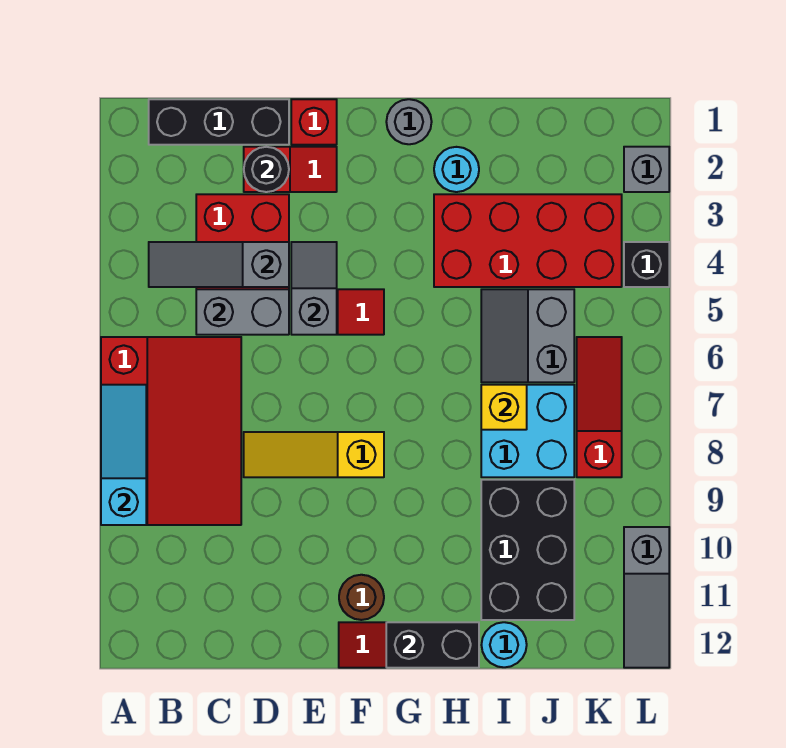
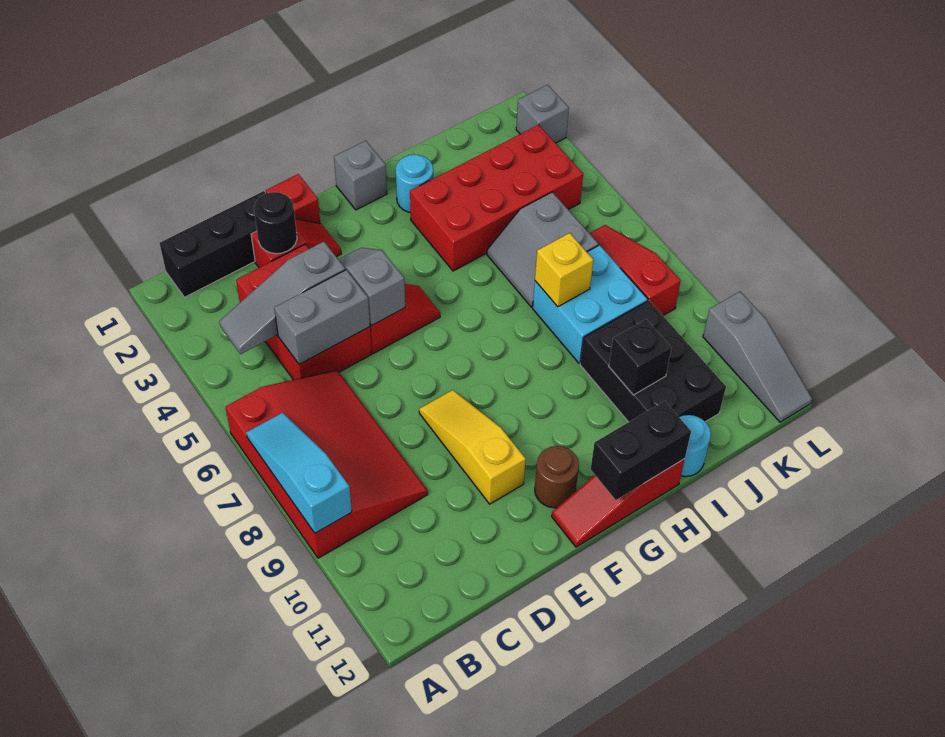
yellow 1x3 slope [244,432,384,477] -> yellow 1x3 slope turned to [419,390,526,504]
grey 1x1 round brick [386,99,432,144] -> grey 1x1 brick [334,141,387,210]
black 1x1 brick [624,242,669,287] -> black 1x1 brick moved to [609,319,671,395]

